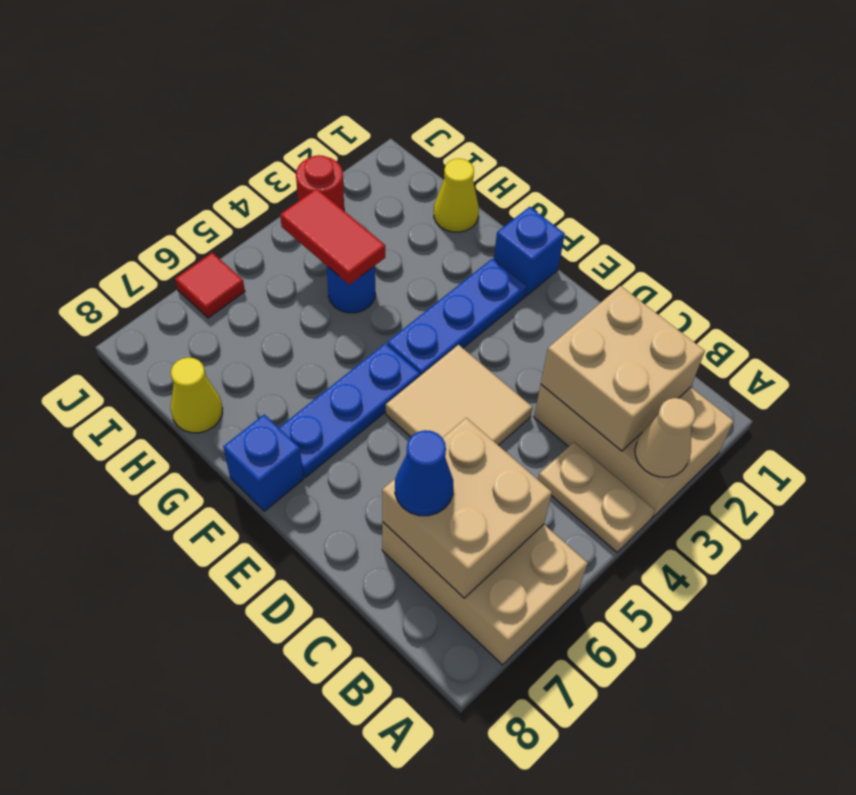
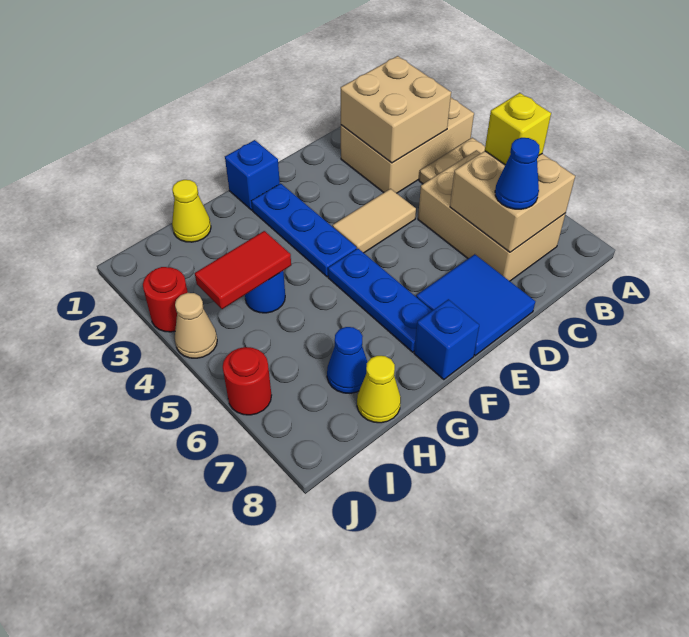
tan 1x1 cone [635,398,695,477] -> tan 1x1 cone moved to [175,293,217,358]
tan 2x3 brick [382,522,588,665] -> tan 2x3 brick turned to [418,150,566,281]
none -> yellow 1x1 brick [485,93,551,165]
tan 2x2 tile [386,345,532,445] -> tan 1x2 tile [333,189,416,253]
none -> blue 2x2 tile [416,254,535,356]
none -> blue 1x1 cone [327,327,367,393]
red 1x1 tile [175,253,245,318] -> red 1x1 round brick [223,347,271,415]

